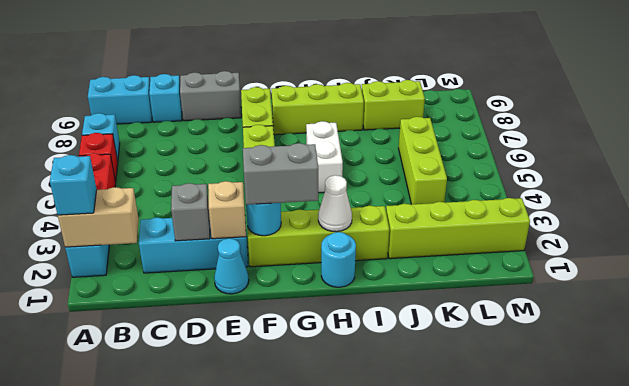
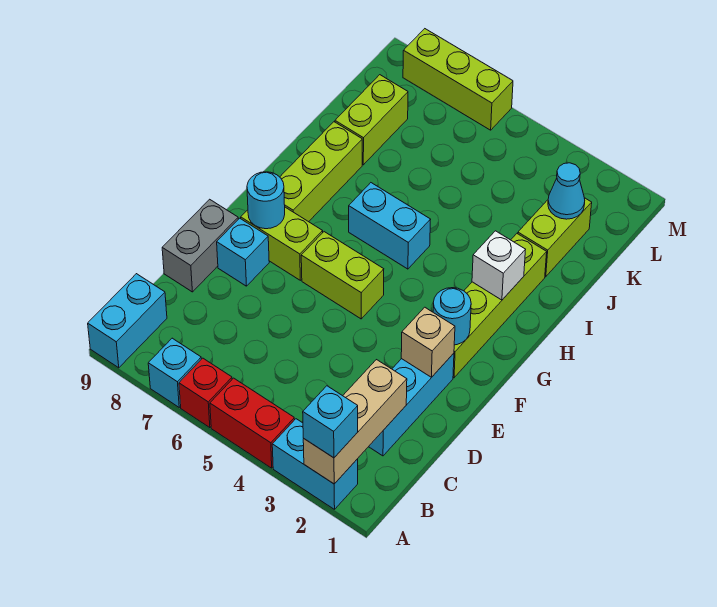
tan 1x2 brick [58,187,139,247] -> tan 1x3 brick [303,360,407,484]
cyan 1x1 brick [149,74,182,122] -> cyan 1x1 brick moved to [217,218,269,286]
grey 1x1 brick [171,183,210,241] -> none
cyan 1x1 cone [214,238,249,294] -> cyan 1x1 cone moved to [548,163,585,219]
grey 1x2 brick [243,143,318,205] -> none
cyan 1x1 round brick [321,232,356,287] -> cyan 1x1 round brick moved to [247,172,285,229]
white 1x1 cone [318,175,352,232] -> white 1x1 brick [472,231,526,300]
white 1x2 brick [306,121,343,193] -> cyan 1x2 brick [349,183,431,269]
lime 1x4 brick [386,198,530,259] -> lime 1x2 brick [518,198,592,277]
lime 1x3 brick [399,117,447,204] -> lime 1x3 brick moved to [403,29,513,130]

